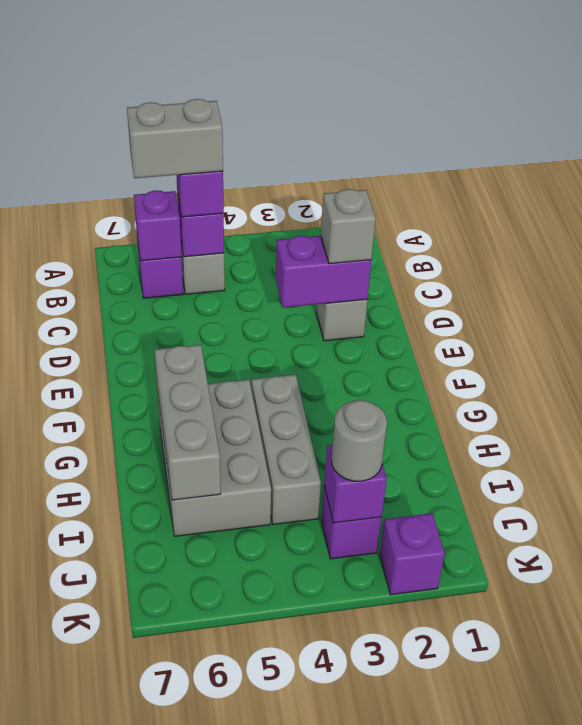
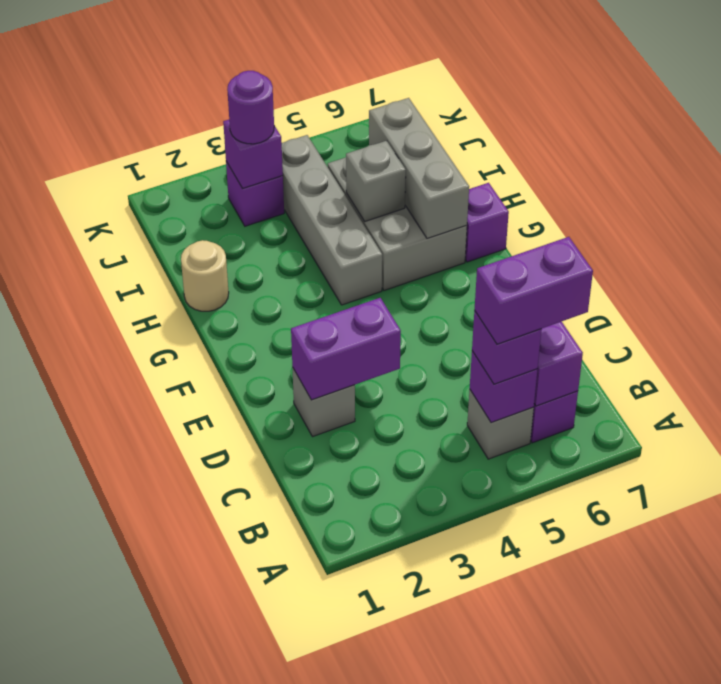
grey 1x2 brick [127,99,223,178] -> purple 1x2 brick [474,237,593,344]
grey 1x1 brick [321,189,376,264] -> grey 1x1 brick moved to [346,141,406,221]
grey 1x3 brick [252,375,321,524] -> grey 1x4 brick [282,135,382,305]
none -> tan 1x1 round brick [181,240,229,311]
grey 1x1 round brick [332,400,387,481] -> purple 1x1 round brick [227,71,274,144]
purple 1x1 brick [380,513,445,595] -> purple 1x1 brick moved to [465,183,509,262]

